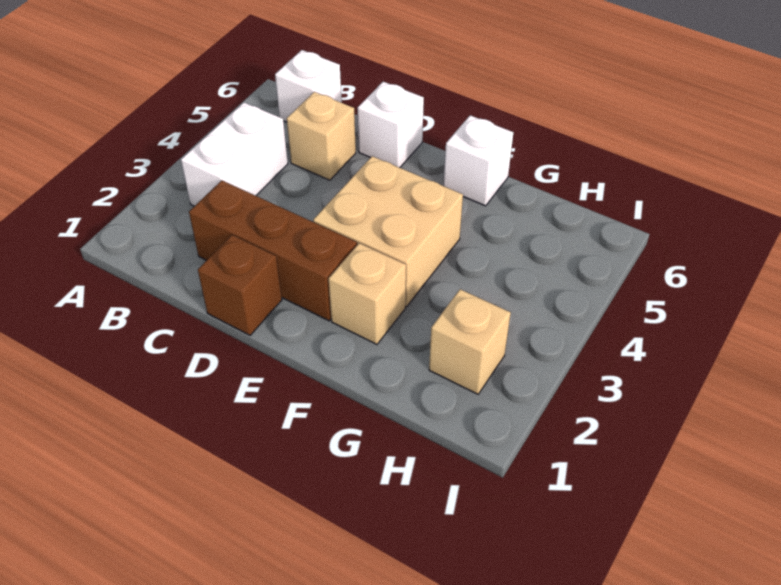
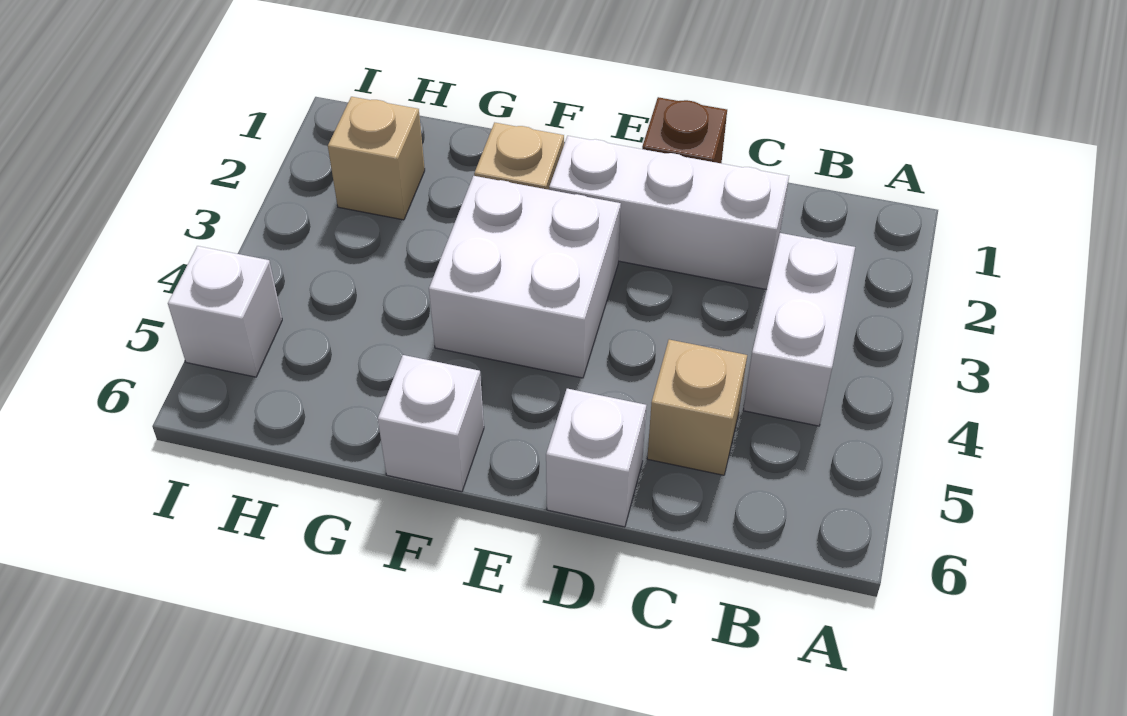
white 1x1 brick [275,50,342,122] -> white 1x1 brick moved to [168,246,282,377]
brown 1x3 brick [189,180,357,321] -> white 1x3 brick [549,136,789,290]
tan 2x2 brick [313,156,463,307] -> white 2x2 brick [429,176,621,378]

